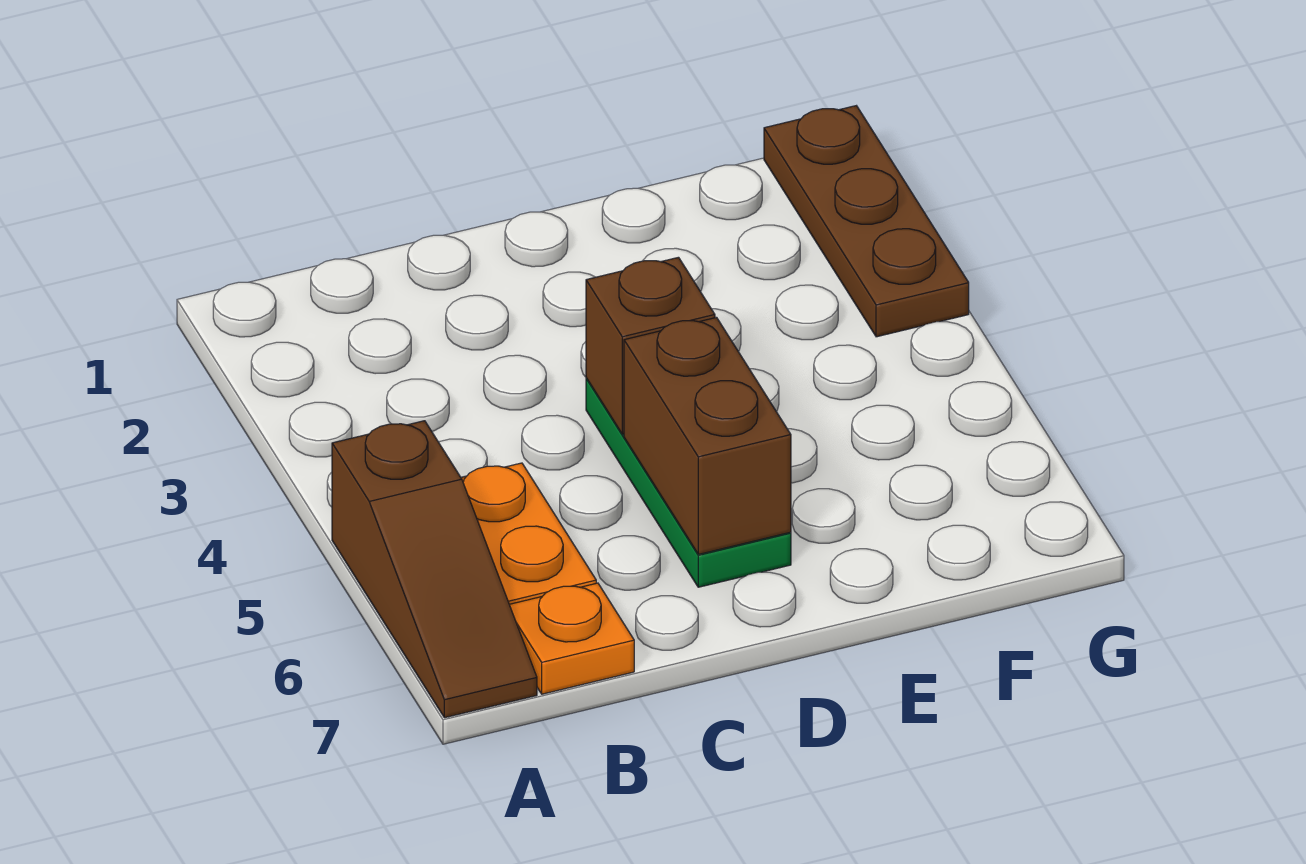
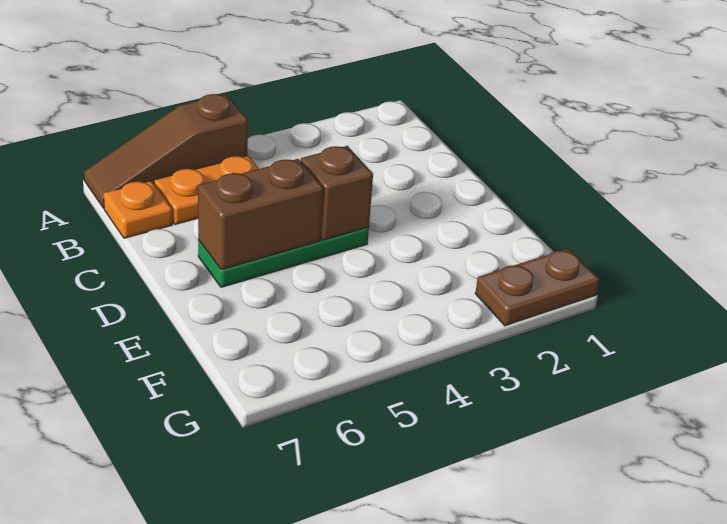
brown 1x3 plate [764,106,969,337] -> brown 1x2 plate [475,248,599,326]

